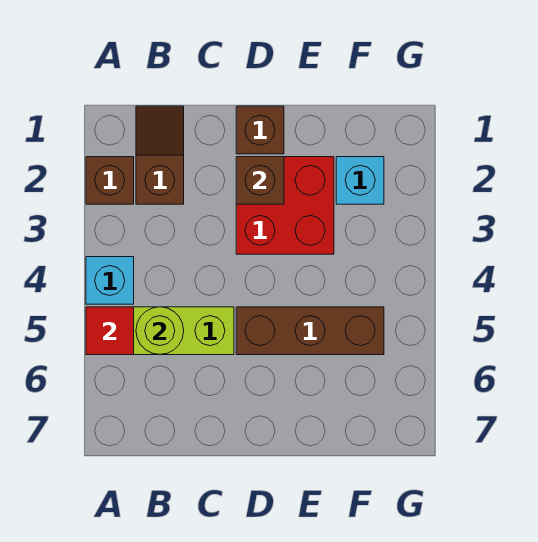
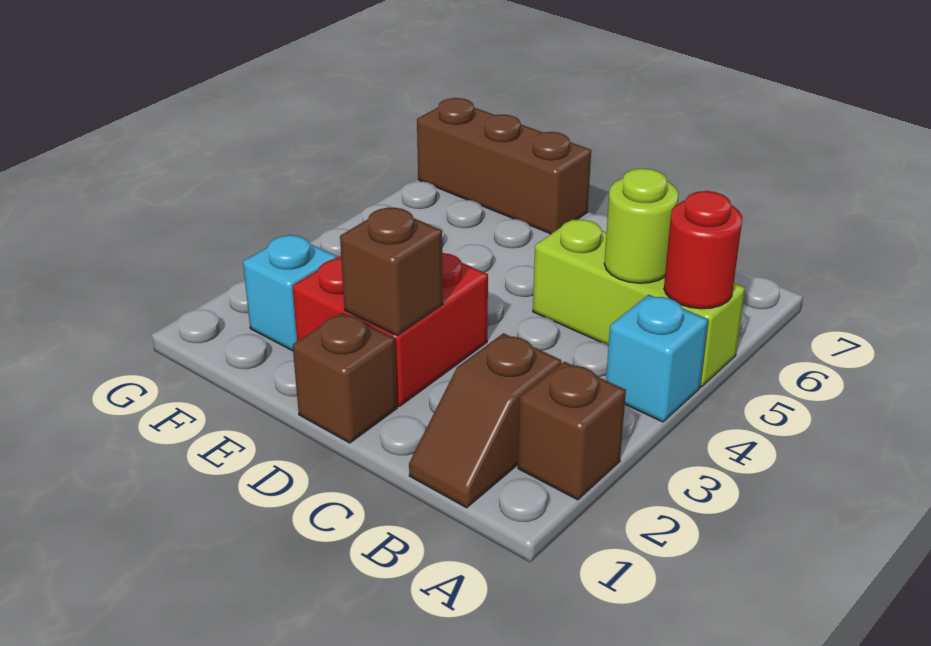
red 1x1 tile [86,307,134,355] -> red 1x1 round brick [664,191,742,309]
brown 1x3 brick [236,307,384,355] -> brown 1x3 brick moved to [417,98,591,234]

